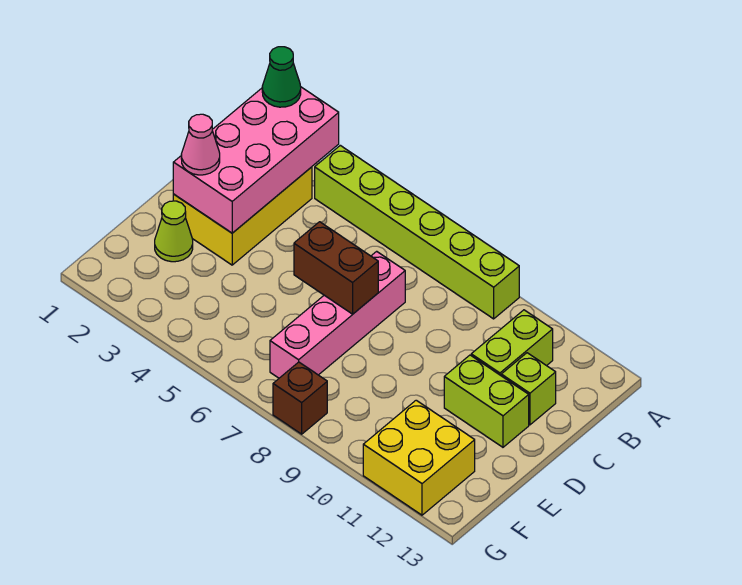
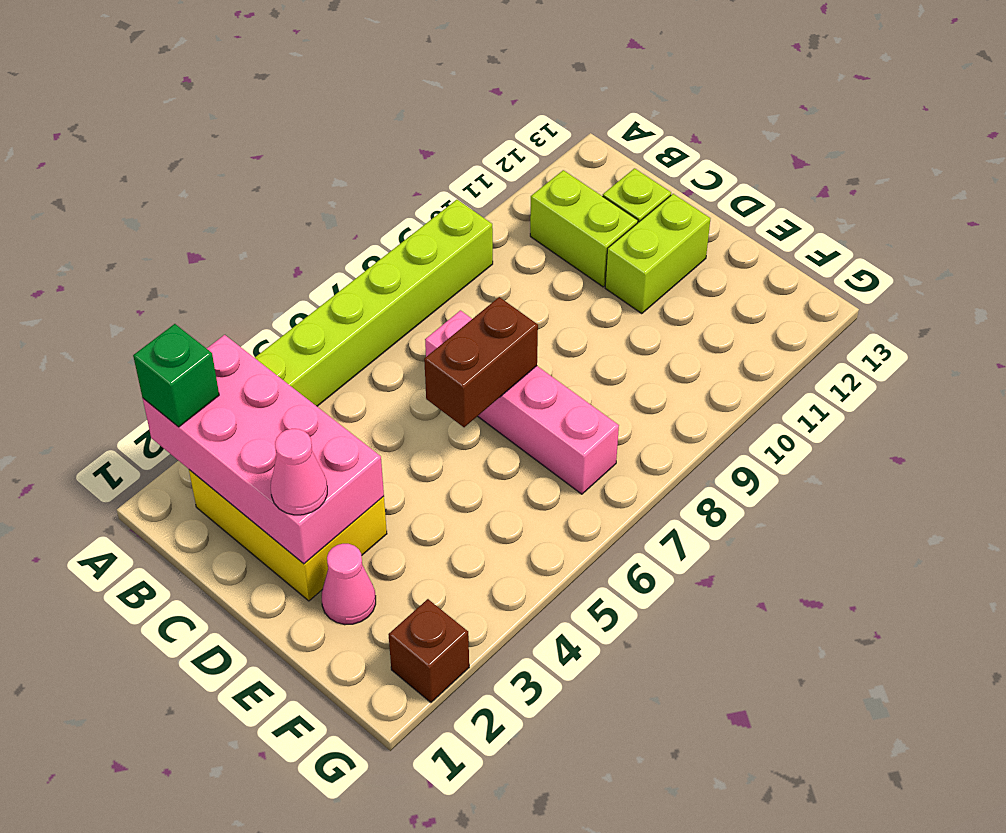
green 1x1 cone [262,47,301,107] -> green 1x1 brick [133,324,219,427]
lime 1x1 cone [155,201,193,262] -> pink 1x1 cone [322,544,376,625]
yellow 2x2 brick [363,400,475,515] -> none
brown 1x1 brick [273,362,327,434] -> brown 1x1 brick moved to [388,599,469,702]

